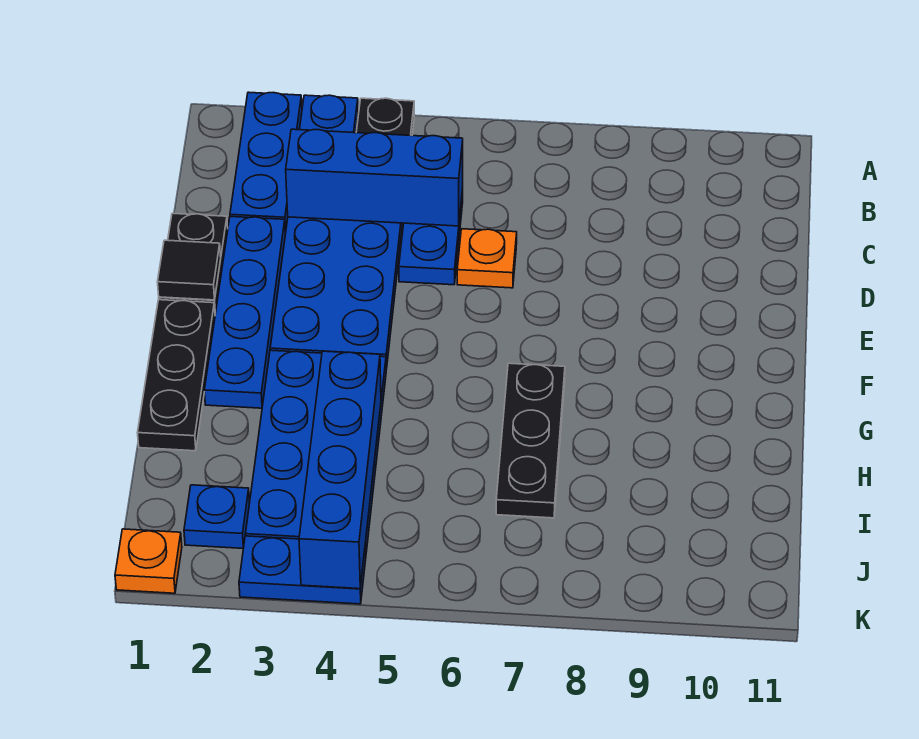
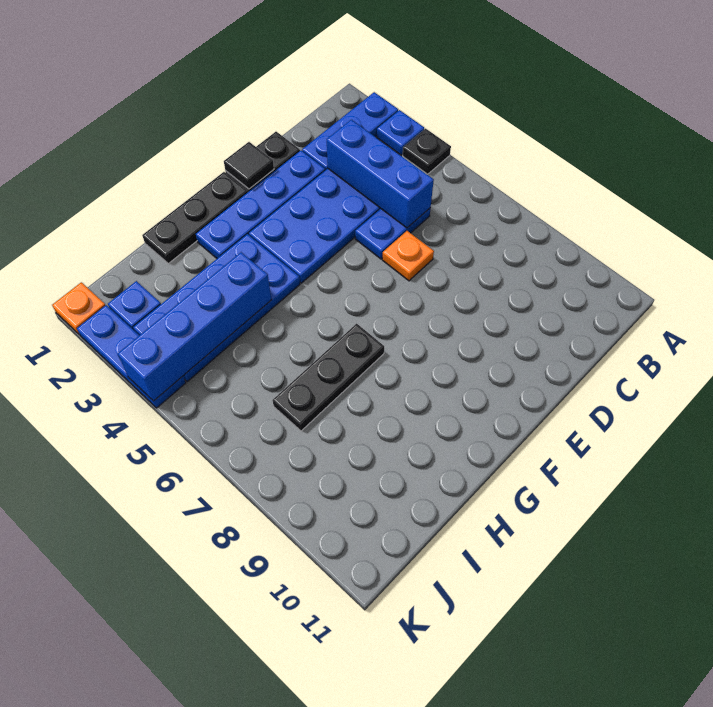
blue 1x2 plate [239,536,366,604] -> blue 1x3 plate [77,305,186,408]

